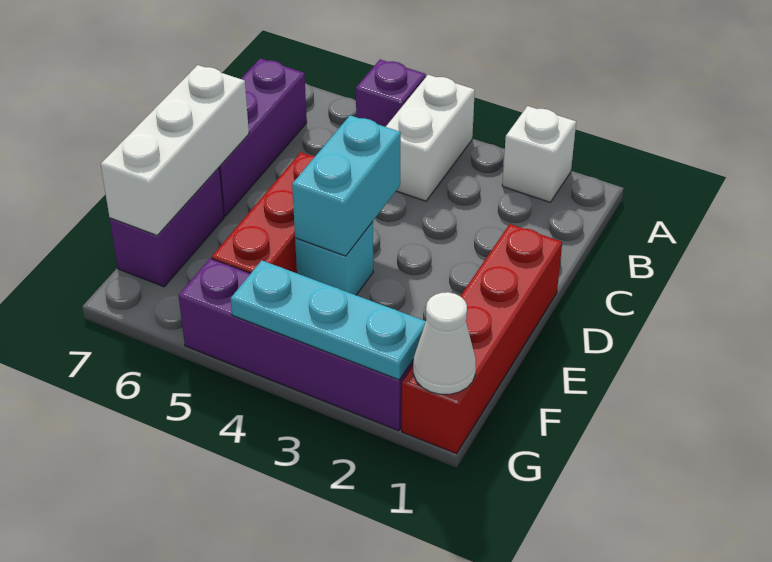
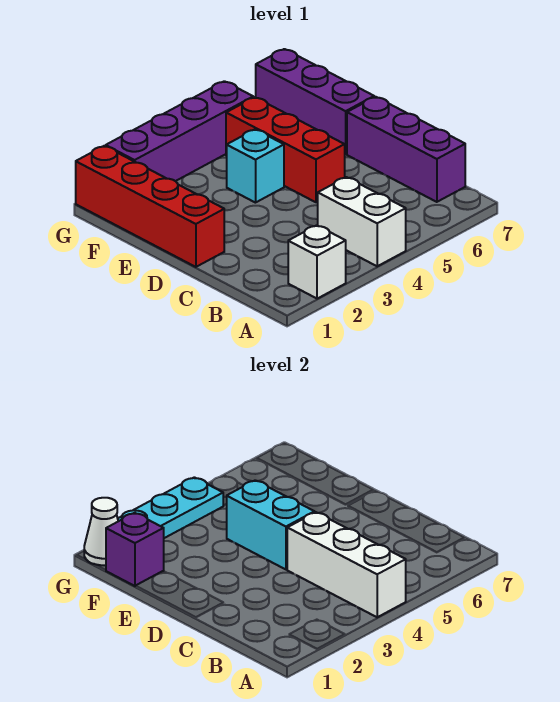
purple 1x1 brick [356,60,426,127] -> purple 1x1 brick moved to [106,513,164,586]
white 1x3 brick [101,65,249,235] -> white 1x3 brick moved to [287,512,406,617]
purple 1x2 brick [110,168,224,287] -> purple 1x3 brick [256,49,374,154]

